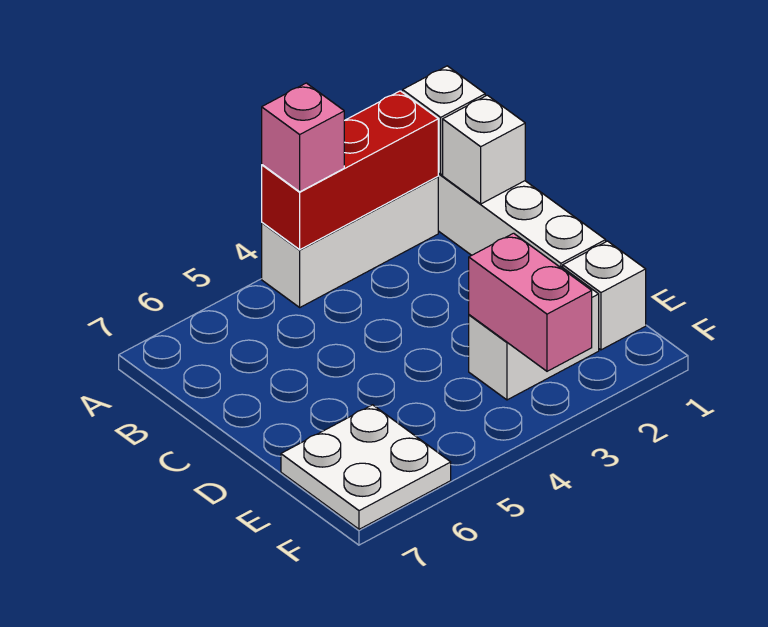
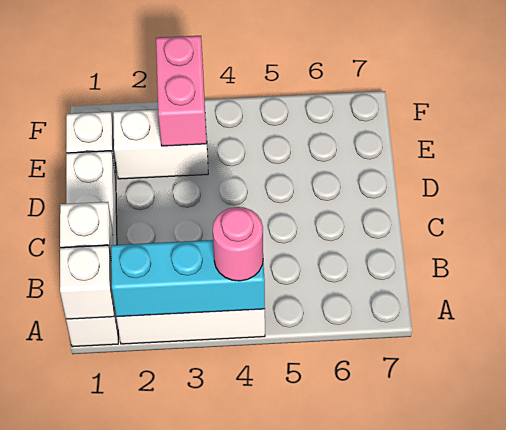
red 1x3 brick [262,91,438,250] -> cyan 1x3 brick [111,240,265,317]
pink 1x1 brick [262,83,344,192] -> pink 1x1 round brick [213,207,263,281]
white 2x2 plate [281,405,451,529] -> none

